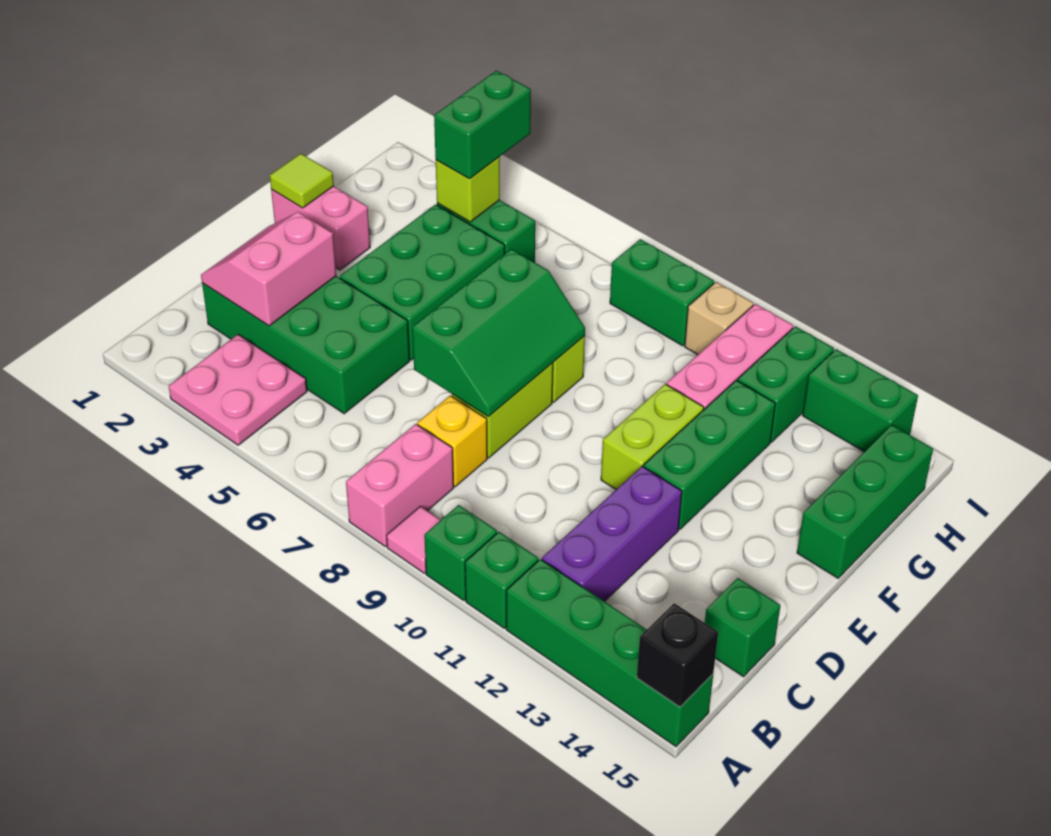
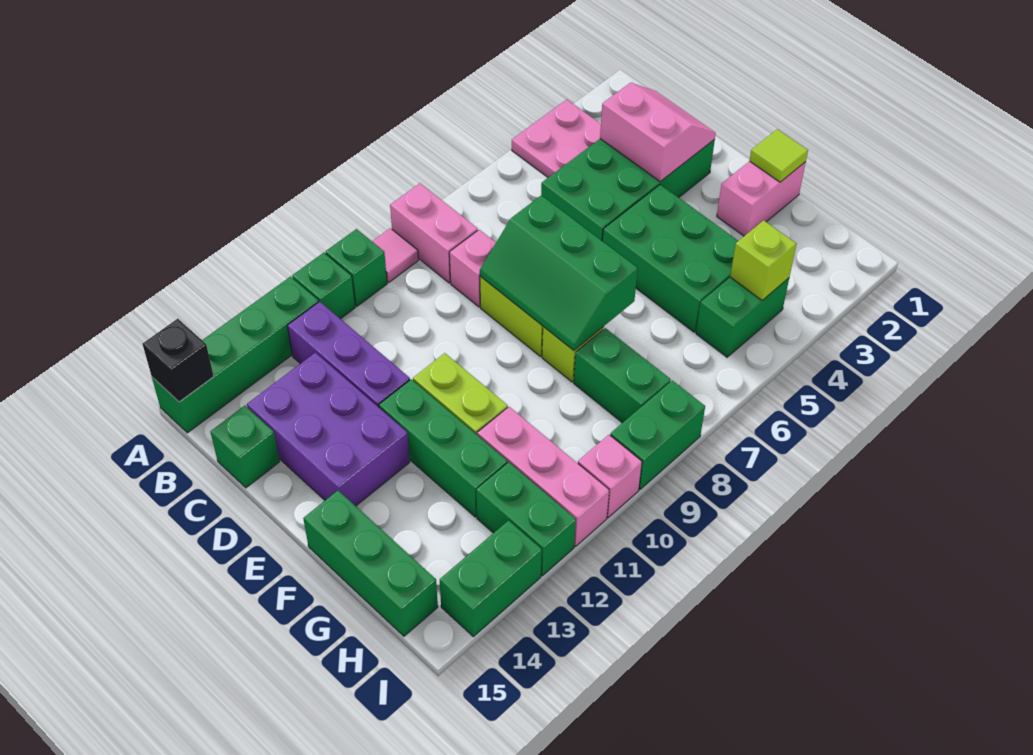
yellow 1x1 brick [417,396,487,487] -> pink 1x1 brick [449,230,496,307]
none -> purple 2x3 brick [247,353,410,506]
green 1x2 brick [434,71,531,179] -> green 1x2 brick moved to [574,328,671,423]
tan 1x1 brick [685,282,753,355] -> pink 1x1 brick [578,435,642,518]

